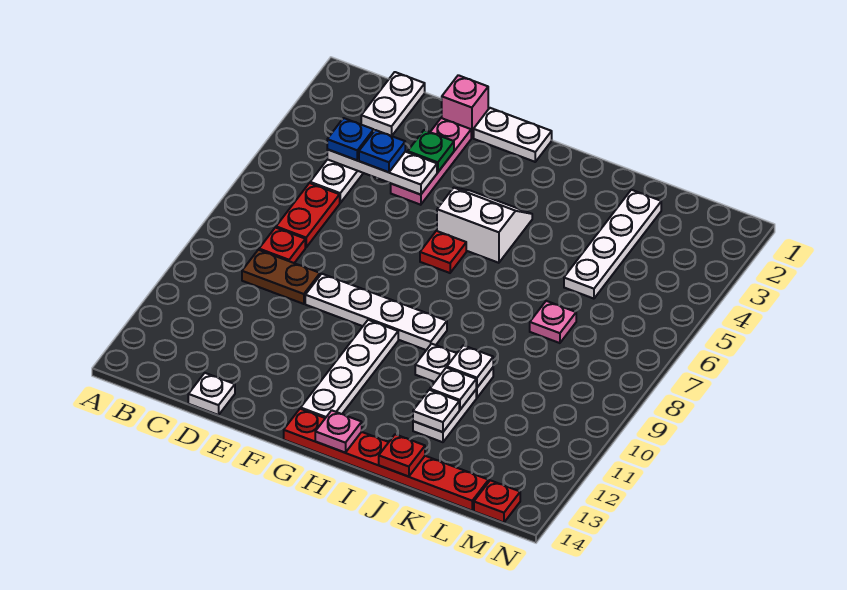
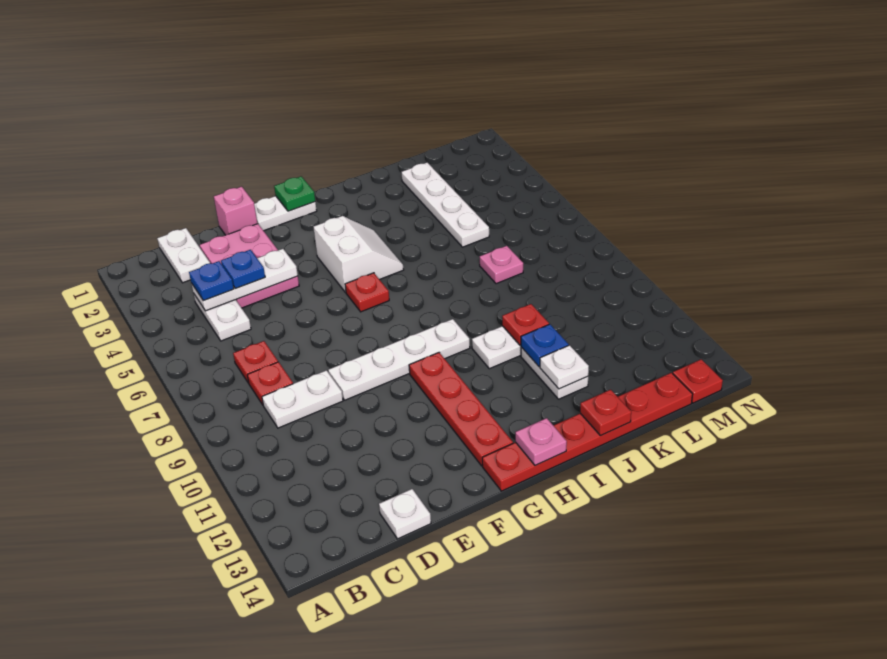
red 1x2 plate [276,183,340,247] -> red 1x1 plate [233,341,278,383]
brown 1x2 plate [242,250,320,304] -> white 1x2 plate [262,370,343,428]
pink 1x3 plate [391,118,471,205] -> pink 2x3 plate [200,224,299,308]
green 1x1 plate [408,130,454,172] -> green 1x1 plate moved to [274,176,315,211]
white 2x2 slope [437,188,532,263] -> white 2x2 slope turned to [313,216,403,293]
white 1x4 plate [301,320,398,418] -> red 1x4 plate [409,353,513,466]
white 1x1 plate [447,345,493,388] -> red 1x1 plate [502,304,549,345]
white 1x1 plate [430,368,476,410] -> blue 1x1 plate [521,324,569,367]

